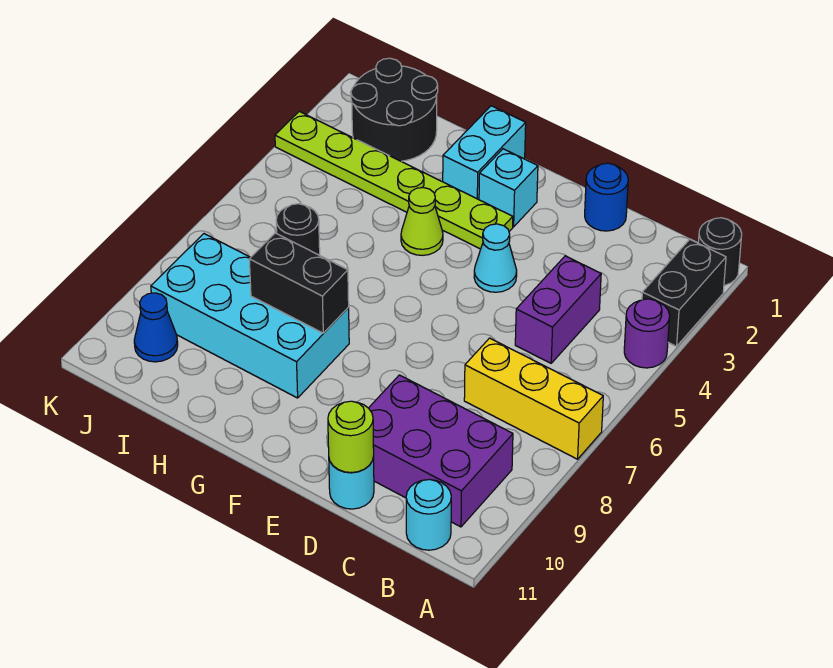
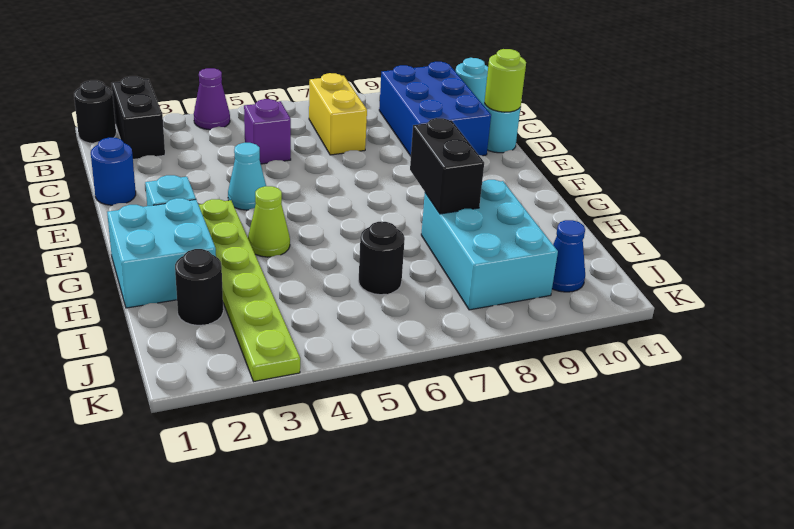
black 1x2 brick [642,239,726,346] -> black 1x2 brick turned to [111,76,165,159]
purple 1x1 round brick [624,299,670,368] -> purple 1x1 cone [194,68,230,130]
yellow 1x3 brick [464,338,603,459] -> yellow 1x2 brick [309,73,367,155]
purple 2x3 brick [369,375,513,527] -> blue 2x3 brick [379,62,491,156]
purple 1x2 brick [515,256,601,363] -> purple 1x1 brick [244,99,291,164]
cyan 1x2 brick [443,106,526,200] -> cyan 2x2 brick [107,198,216,308]
cyan 2x4 brick [151,234,349,398] -> cyan 2x3 brick [421,180,558,310]
black 2x2 round brick [351,58,438,161] -> black 1x1 round brick [175,249,223,325]

